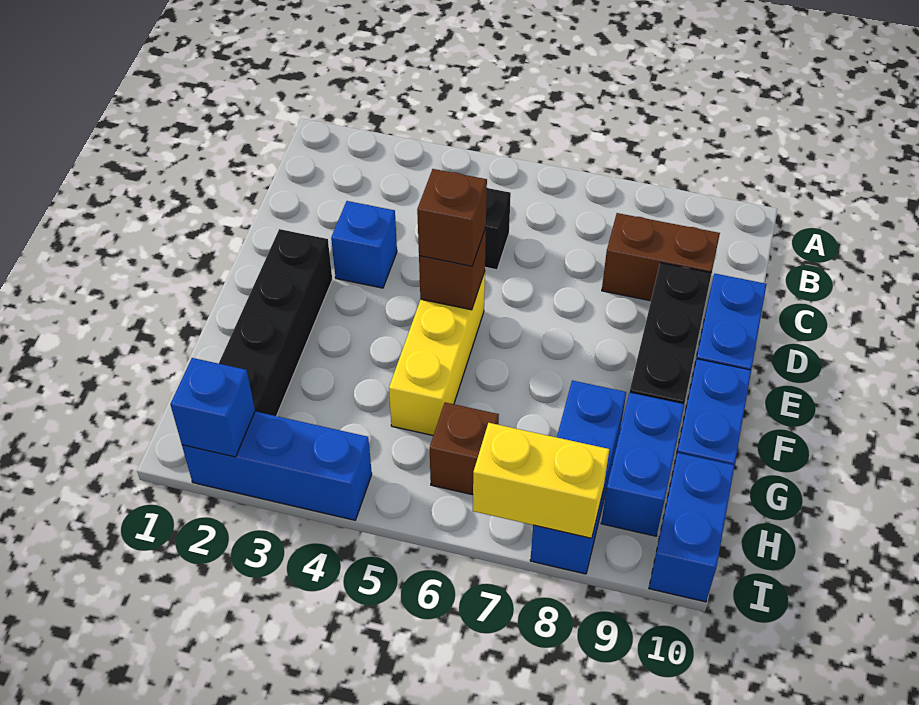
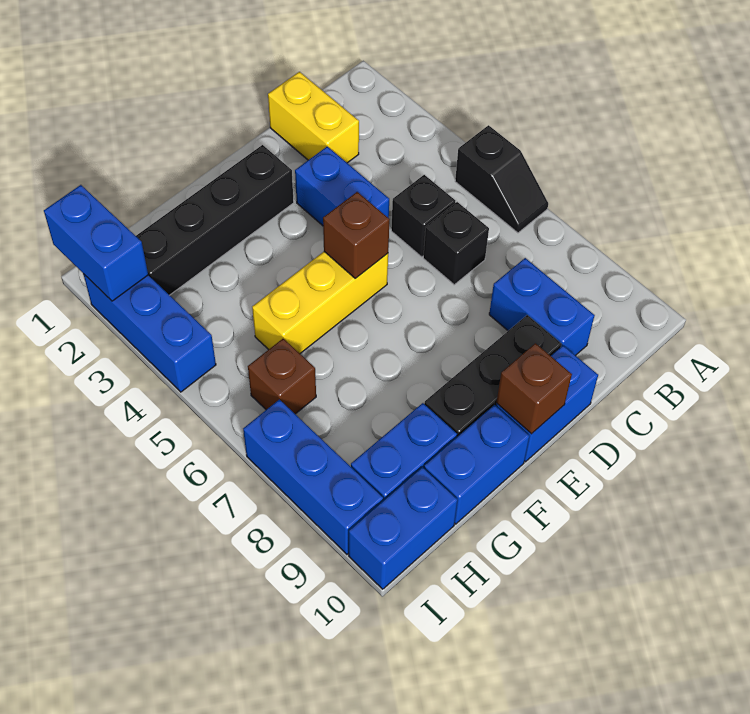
none -> black 1x2 slope [455,125,548,233]
none -> black 1x1 brick [423,202,489,285]
brown 1x2 brick [602,213,720,301] -> blue 1x2 brick [489,258,595,356]
blue 1x1 brick [331,201,397,288] -> blue 1x2 brick [295,147,389,226]
brown 1x1 brick [417,169,487,266] -> brown 1x1 brick moved to [496,343,572,434]
blue 1x3 brick [530,380,626,574] -> blue 1x3 brick turned to [243,400,383,554]
blue 1x1 brick [170,358,255,457] -> blue 1x2 brick [44,185,148,301]
yellow 1x2 brick [473,423,609,538] -> yellow 1x2 brick moved to [268,72,359,163]

